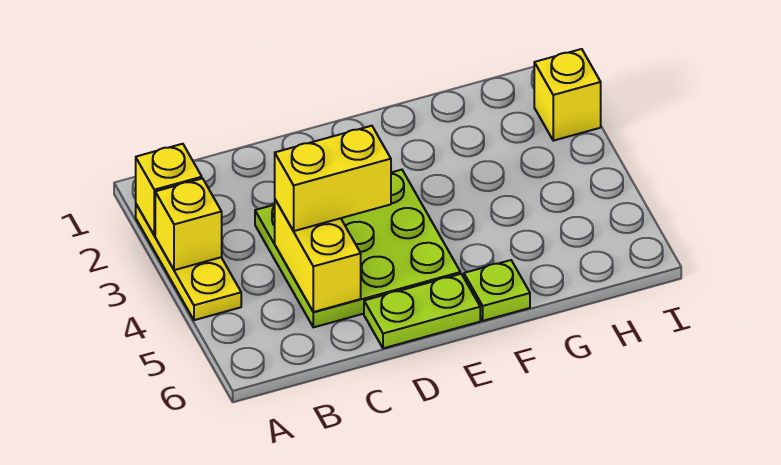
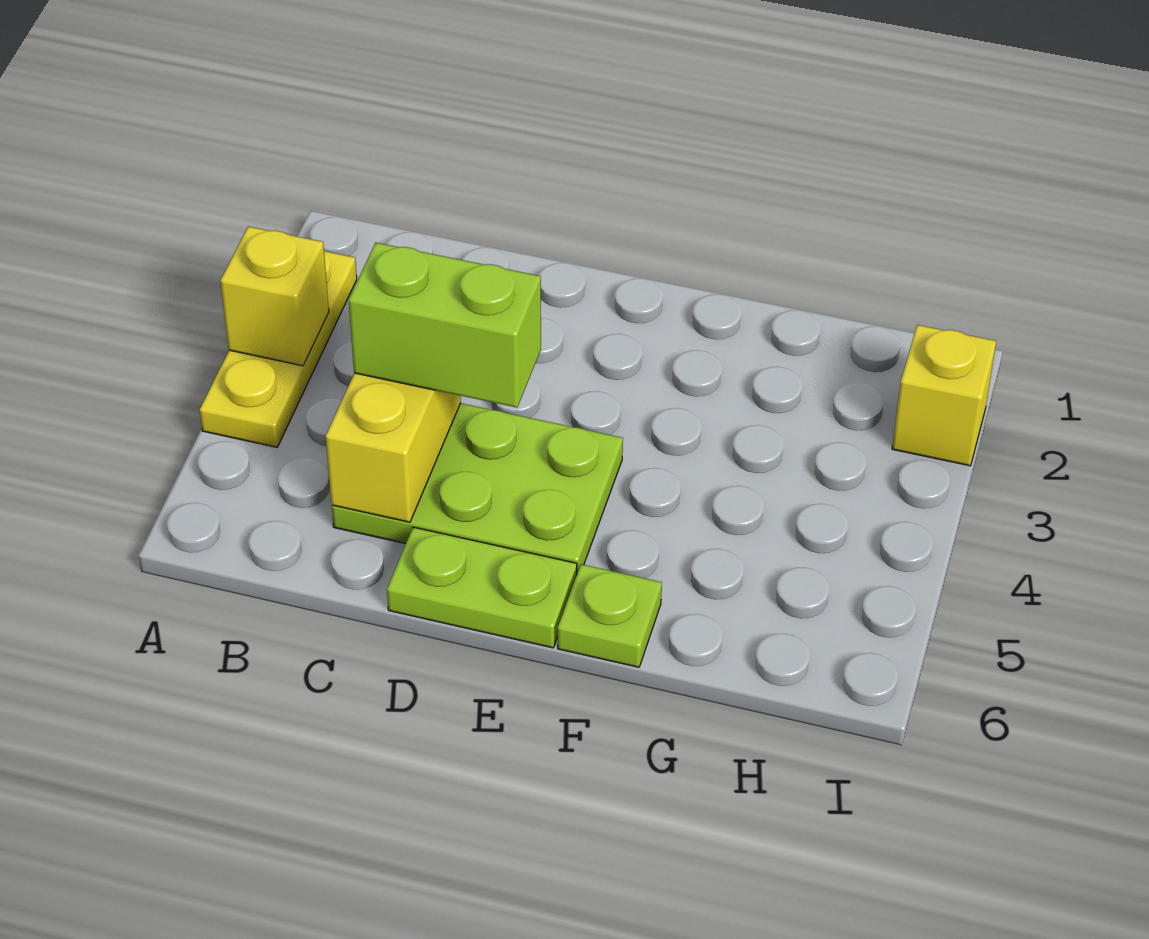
yellow 1x1 brick [136,144,202,235] -> none
lime 3x3 plate [255,170,461,327] -> lime 2x3 plate [332,403,623,573]
yellow 1x2 brick [275,126,391,231] -> lime 1x2 brick [349,243,541,407]

